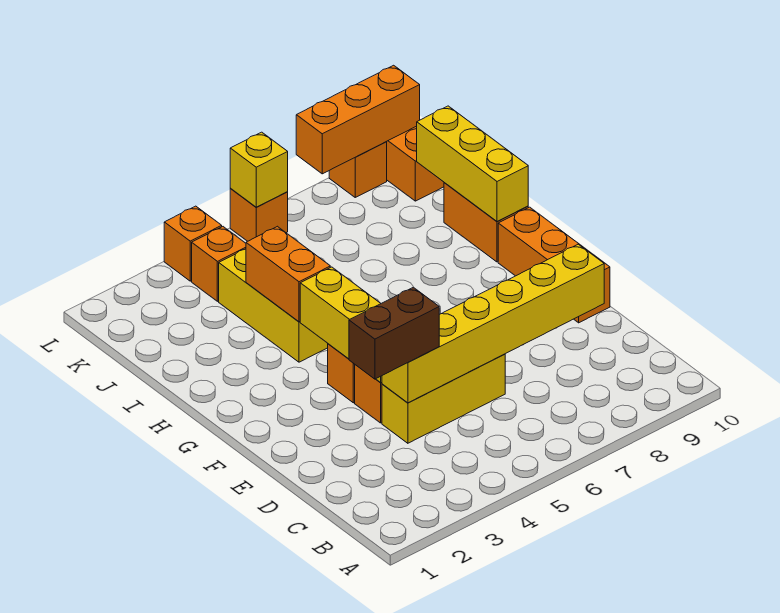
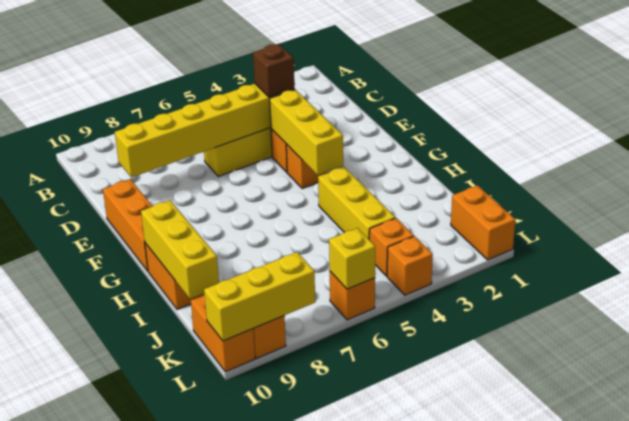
brown 1x2 brick [349,287,439,379] -> brown 1x1 brick [253,44,294,97]
orange 1x2 brick [246,226,330,322] -> orange 1x2 brick moved to [451,185,515,260]
orange 1x3 brick [296,65,420,174] -> yellow 1x3 brick [204,252,315,341]

